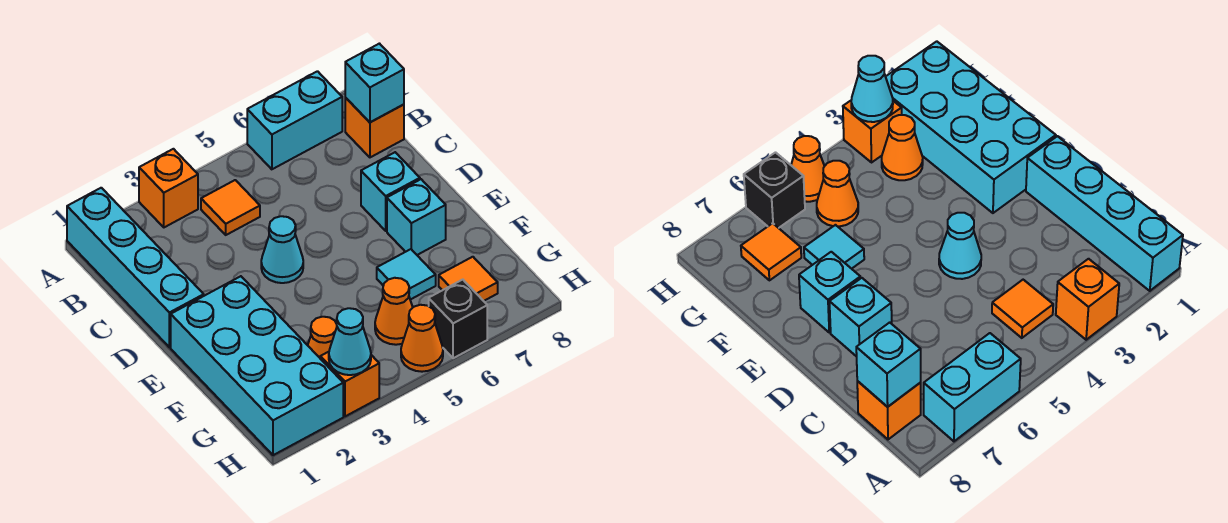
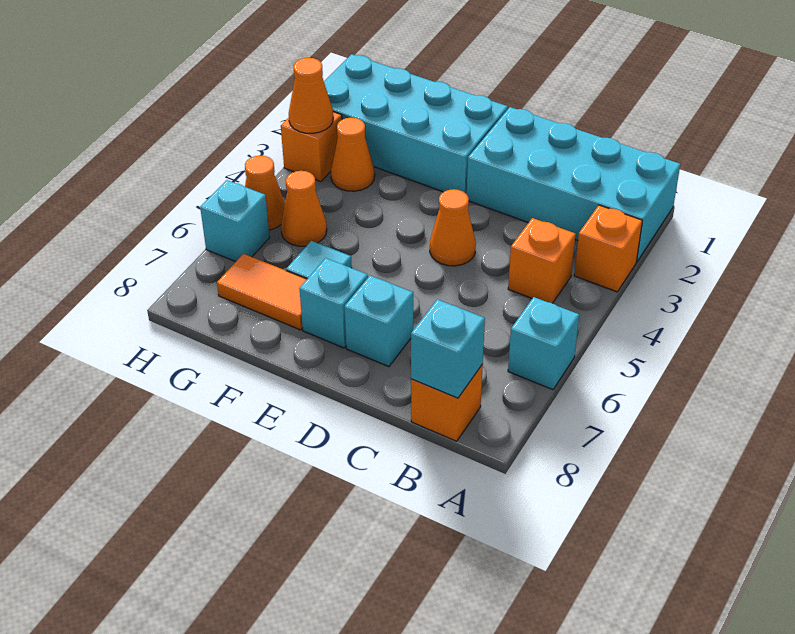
cyan 1x4 brick [67,188,204,347] -> cyan 2x4 brick [467,107,680,262]
cyan 1x2 brick [247,71,342,169] -> cyan 1x1 brick [508,297,579,390]
orange 1x1 tile [201,180,260,235] -> orange 1x1 brick [508,218,576,303]
cyan 1x1 cone [261,216,303,283] -> orange 1x1 cone [430,189,476,266]
orange 1x1 tile [439,257,498,301] -> orange 1x2 tile [217,254,307,330]
cyan 1x1 cone [329,308,371,375] -> orange 1x1 cone [289,58,333,133]
black 1x1 brick [429,280,487,358] -> cyan 1x1 brick [200,180,270,262]

